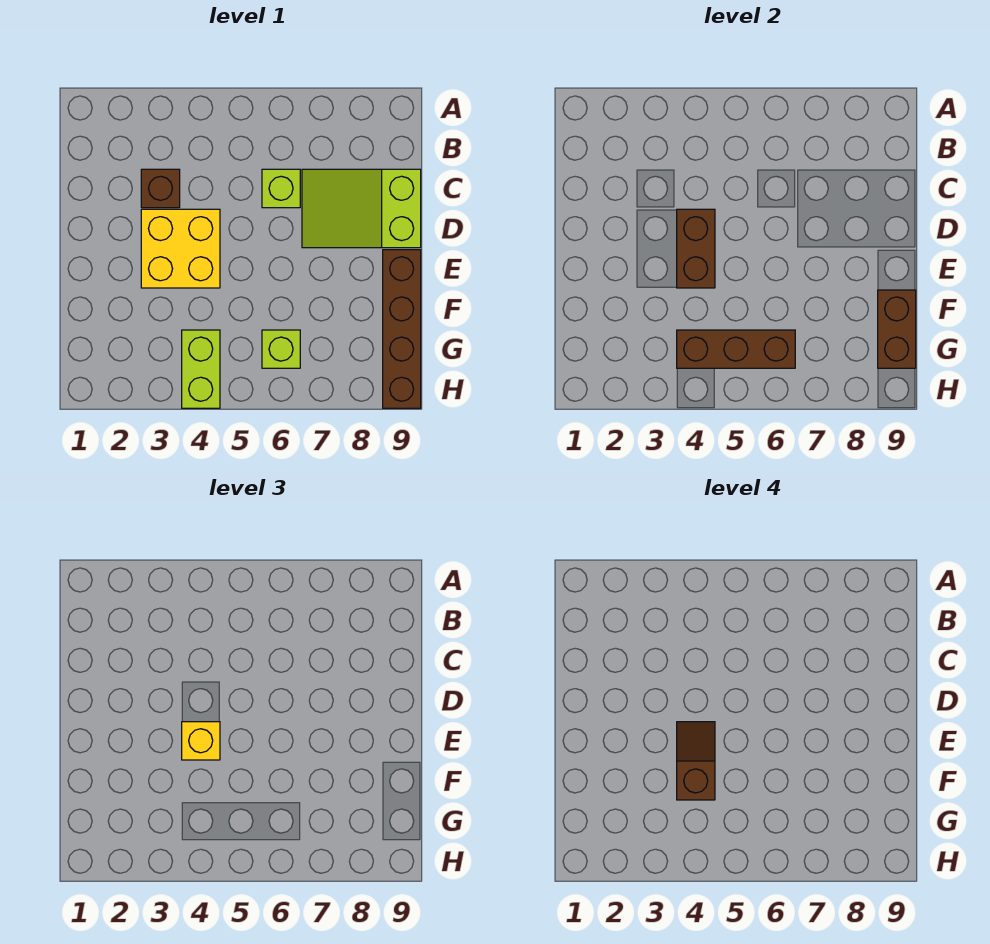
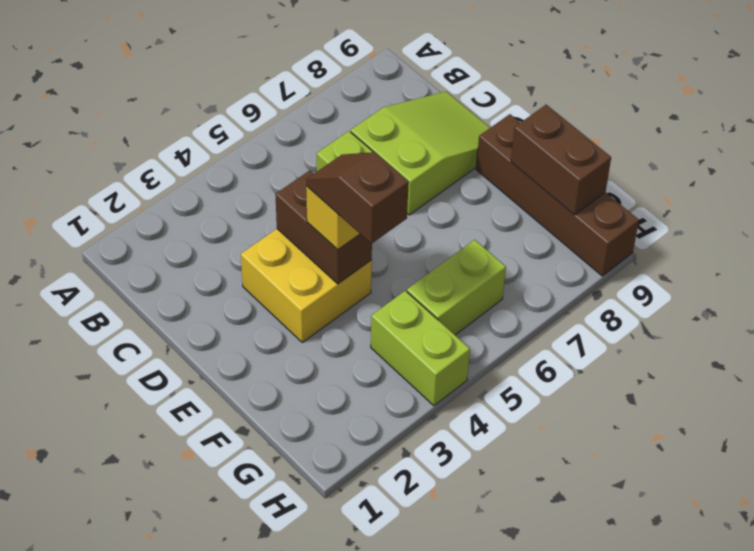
brown 1x1 brick [141,169,180,208] -> none
lime 2x3 slope [302,169,421,248] -> lime 2x3 slope turned to [351,92,490,215]
brown 1x3 brick [677,330,795,368] -> none
lime 1x1 brick [262,330,300,368] -> lime 1x2 brick [407,240,506,335]

